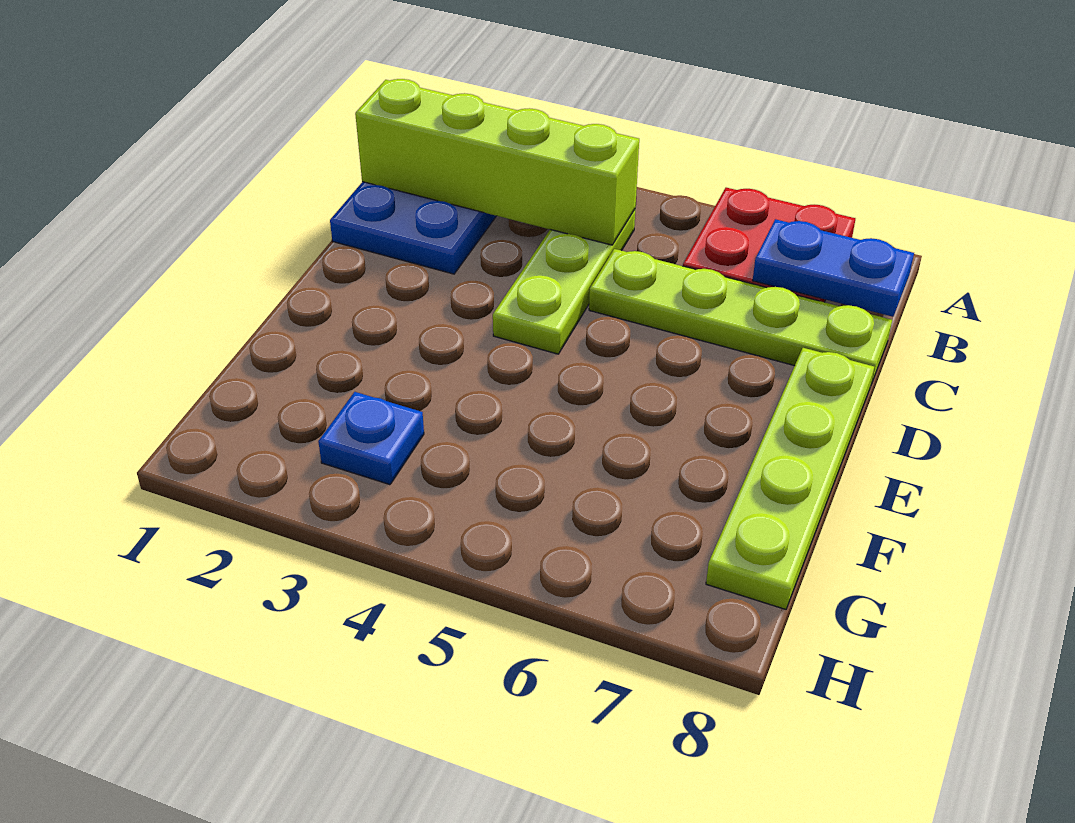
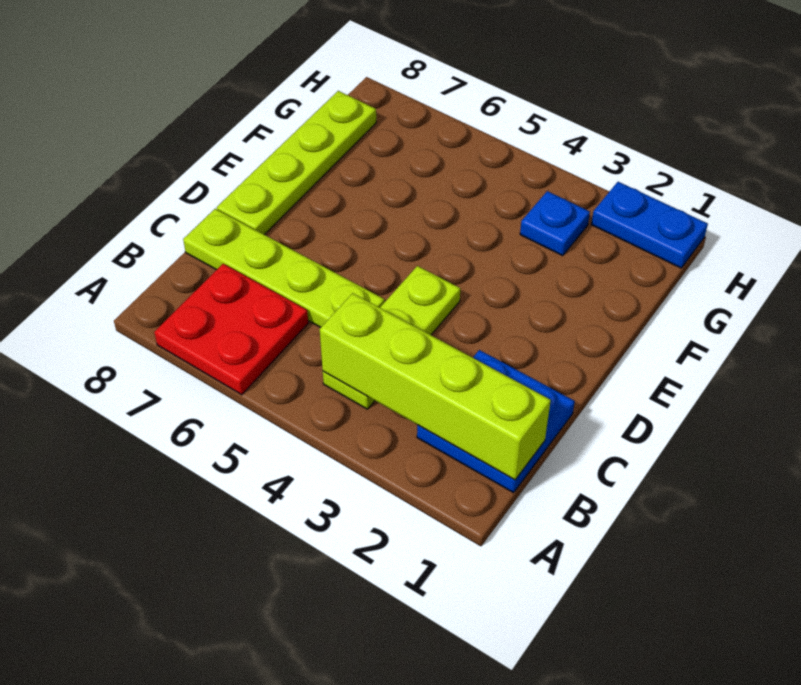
blue 1x2 plate [753,219,914,317] -> blue 1x2 plate moved to [591,182,708,268]

